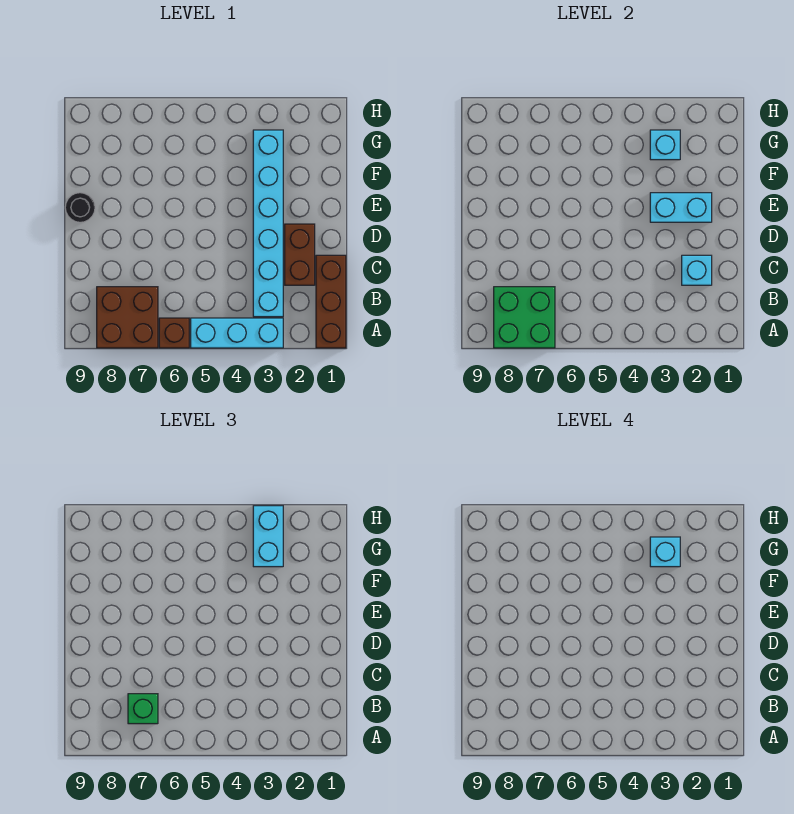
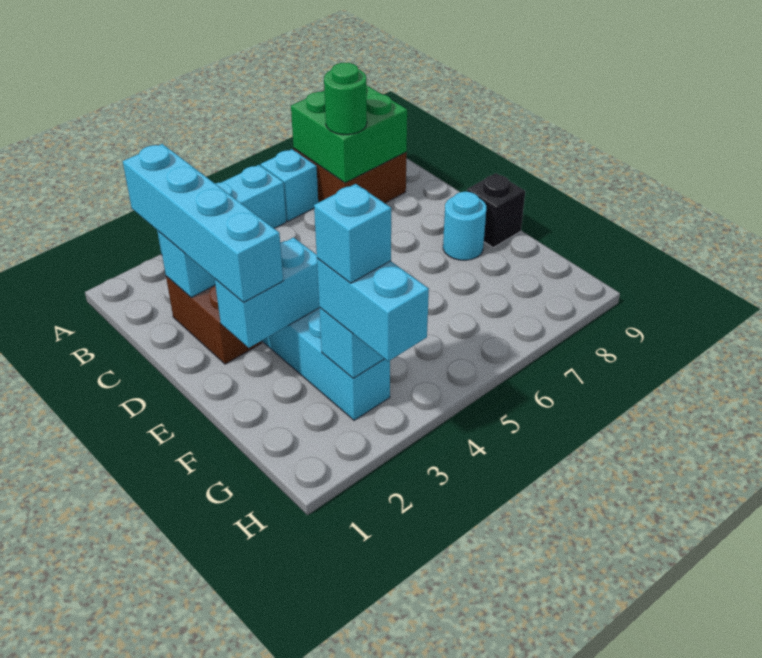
brown 1x3 brick [316,255,346,348] -> none
brown 1x1 brick [159,318,189,348] -> cyan 1x1 brick [261,149,318,221]
none -> cyan 1x4 brick [123,144,283,302]
green 1x1 brick [128,694,158,724] -> green 1x1 round brick [324,63,367,135]
none -> cyan 1x1 round brick [443,192,486,260]
black 1x1 round brick [65,193,95,222] -> black 1x1 brick [467,173,525,248]

